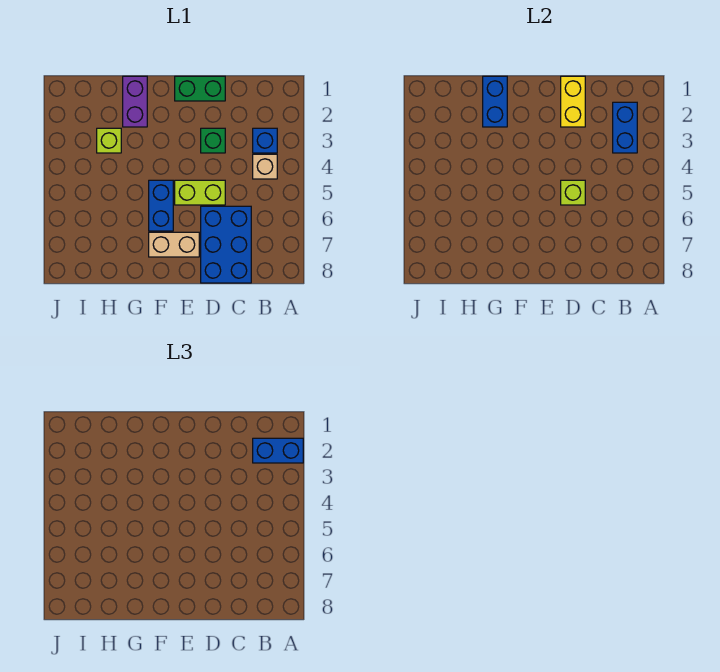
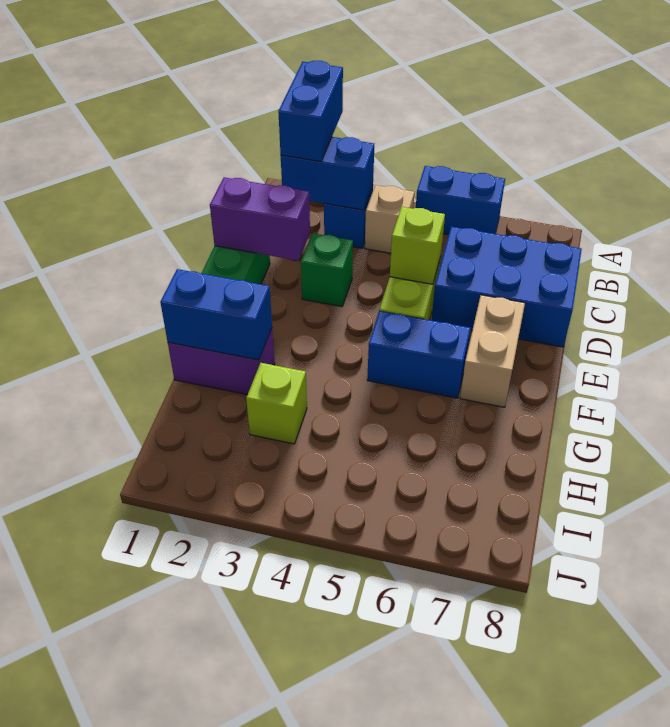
none -> blue 1x2 brick [416,166,505,234]
yellow 1x2 brick [561,76,585,127] -> purple 1x2 brick [210,177,310,261]

